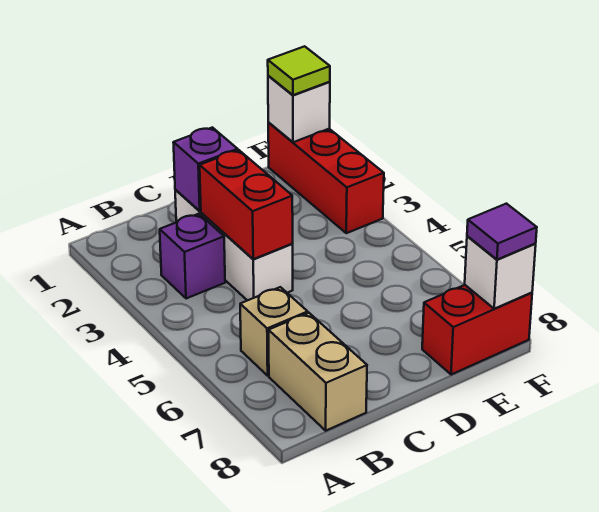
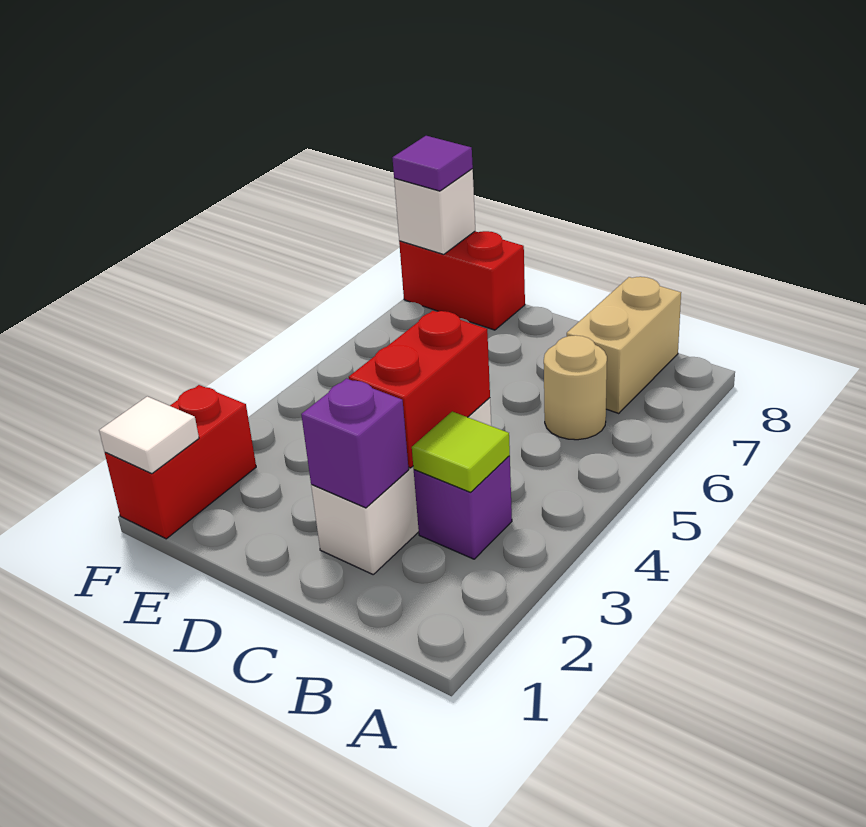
tan 1x1 brick [240,287,308,376] -> tan 1x1 round brick [544,335,607,440]
red 1x3 brick [268,123,384,233] -> red 1x2 brick [105,385,256,539]
white 1x1 brick [268,76,330,142] -> white 1x1 tile [99,396,199,474]
lime 1x1 tile [268,46,330,95] -> lime 1x1 tile moved to [412,412,510,492]

